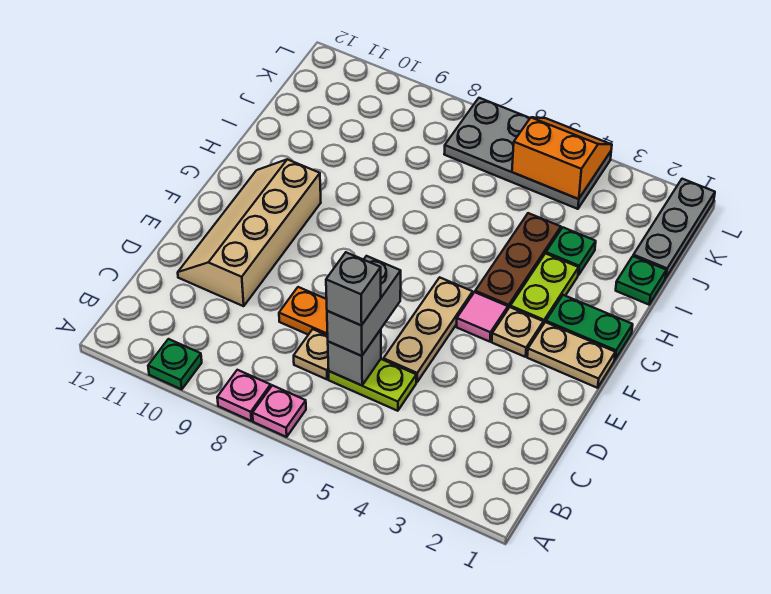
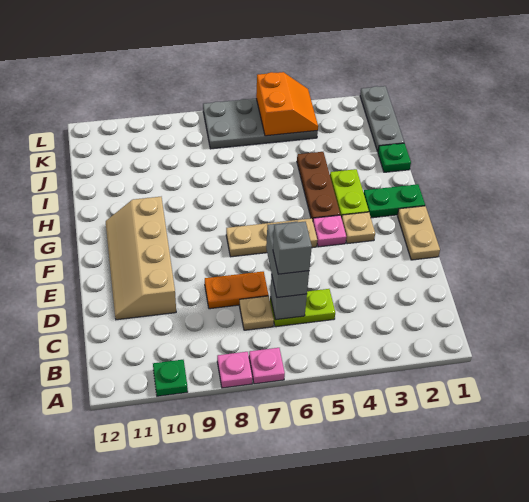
tan 1x3 plate [384,277,473,382] -> tan 1x3 plate turned to [226,218,317,257]
tan 1x2 plate [527,322,615,388] -> tan 1x2 plate turned to [397,206,440,260]
pink 1x1 tile [457,292,508,342] -> pink 1x1 plate [313,215,346,247]
green 1x1 plate [546,227,596,275] -> none
orange 2x2 slope [512,117,612,199] -> orange 2x2 slope turned to [256,72,318,136]

